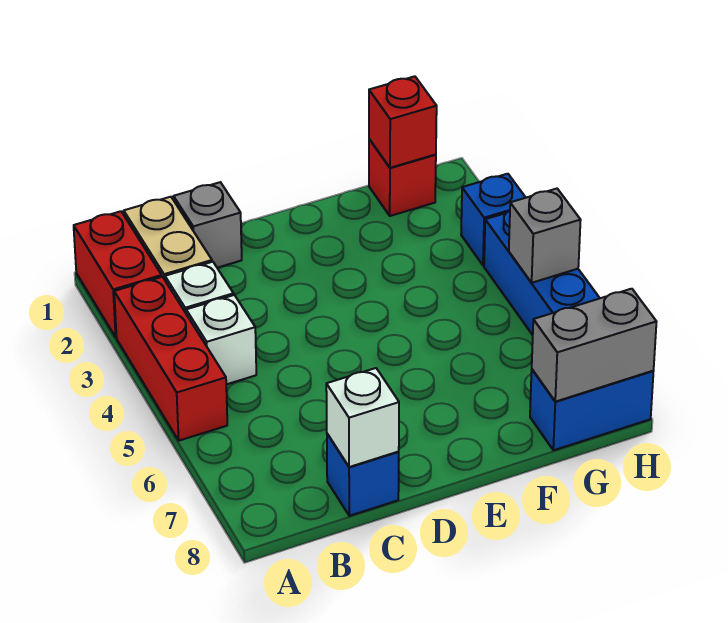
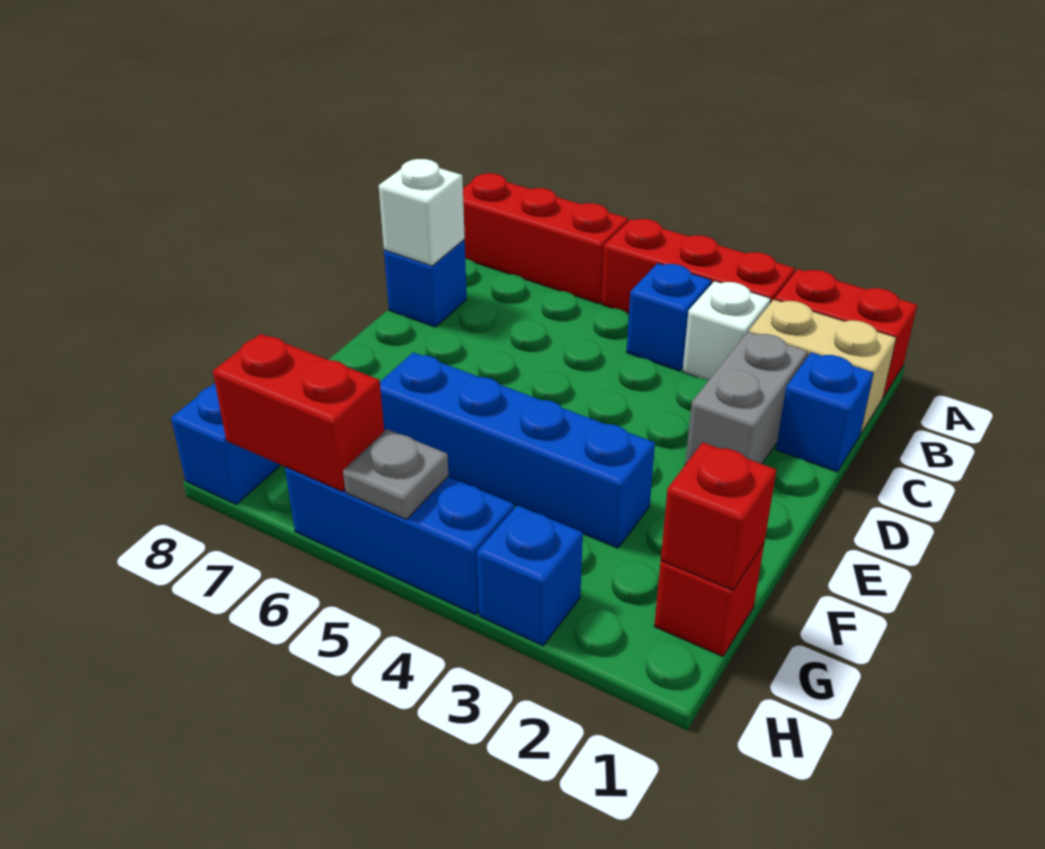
none -> red 1x3 brick [463,173,628,304]
white 1x1 brick [186,295,256,384] -> blue 1x1 brick [626,263,712,371]
grey 1x1 brick [173,182,242,268] -> blue 1x1 brick [776,352,874,472]
none -> blue 1x4 brick [380,352,655,548]
grey 1x2 brick [532,289,657,402] -> grey 1x2 brick moved to [685,332,808,465]
grey 1x1 brick [509,189,581,283] -> grey 1x1 plate [343,429,449,520]
none -> red 1x2 brick [213,334,384,492]

